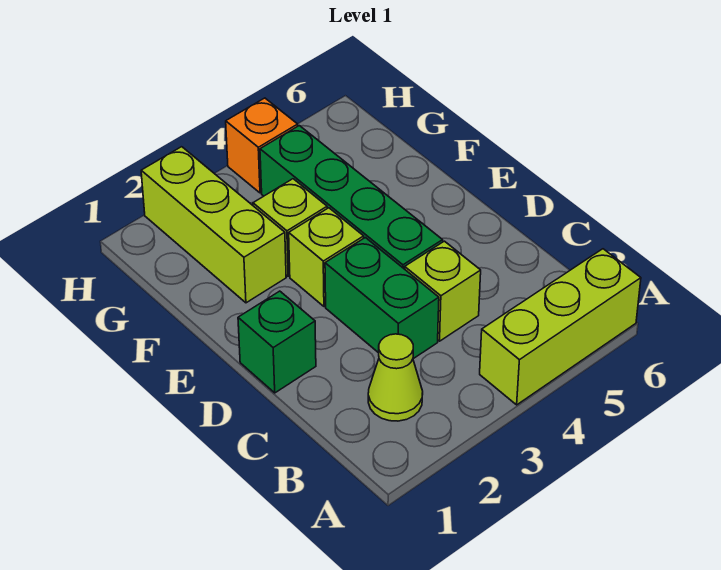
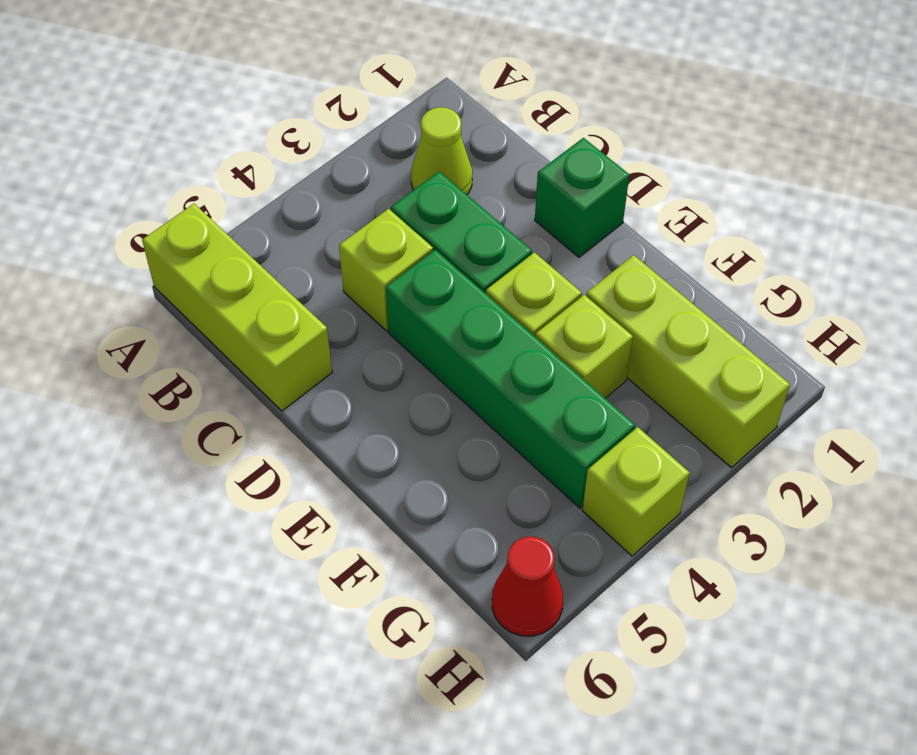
lime 1x3 brick [480,249,641,405] -> lime 1x3 brick turned to [142,204,332,411]
orange 1x1 brick [226,98,298,193] -> lime 1x1 brick [582,427,690,556]
none -> red 1x1 cone [492,536,563,636]

